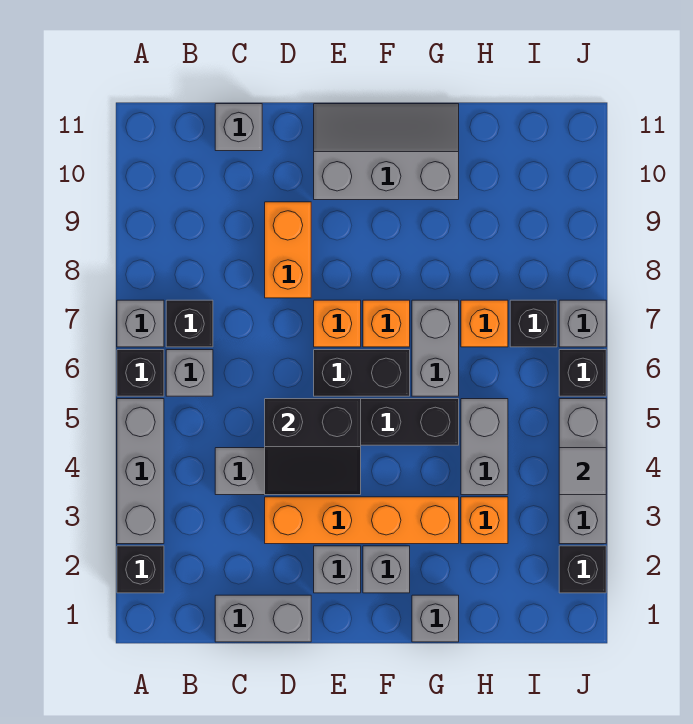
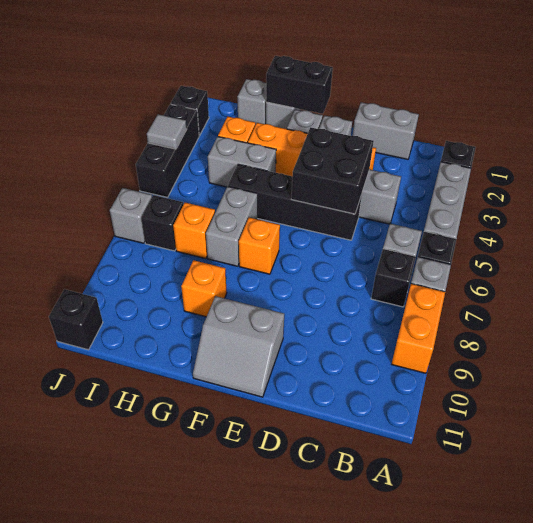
grey 1x1 brick [215,104,262,151] -> grey 1x1 brick moved to [237,79,266,125]
black 2x2 slope [265,399,361,495] -> black 2x2 brick [291,127,374,214]
orange 1x2 brick [265,202,311,298] -> orange 1x2 brick moved to [392,284,445,373]
black 1x2 brick [314,350,410,396] -> black 1x2 brick moved to [266,56,333,114]
orange 1x1 brick [314,300,361,347] -> orange 1x1 brick moved to [181,260,227,317]
grey 2x3 slope [314,104,459,200] -> grey 2x2 slope [193,296,284,397]
grey 1x2 brick [461,399,508,495] -> grey 1x2 brick turned to [208,137,276,187]
grey 1x3 brick [559,399,606,544] -> black 1x3 brick [136,104,199,197]
black 1x1 brick [559,350,606,396] -> black 1x1 brick moved to [49,289,103,350]

